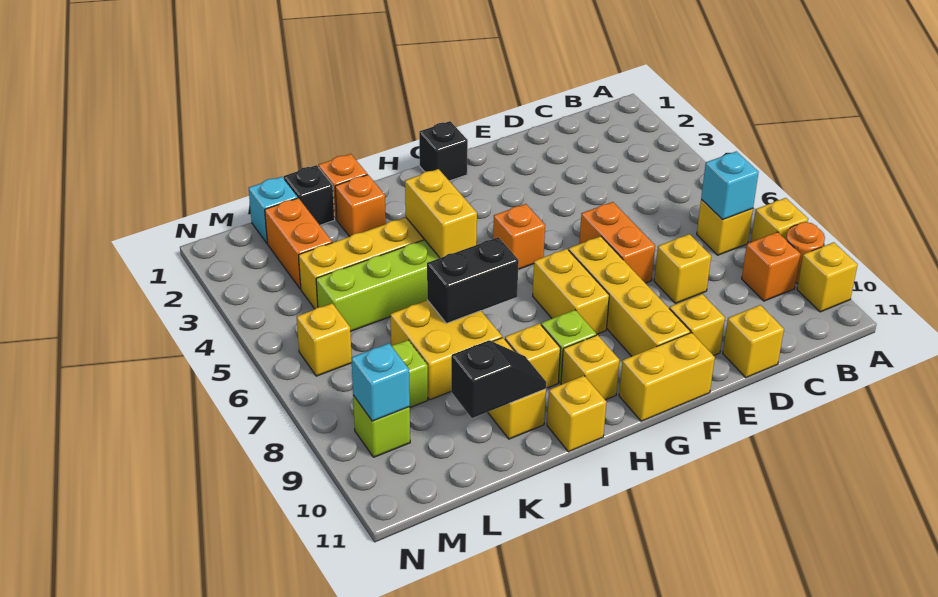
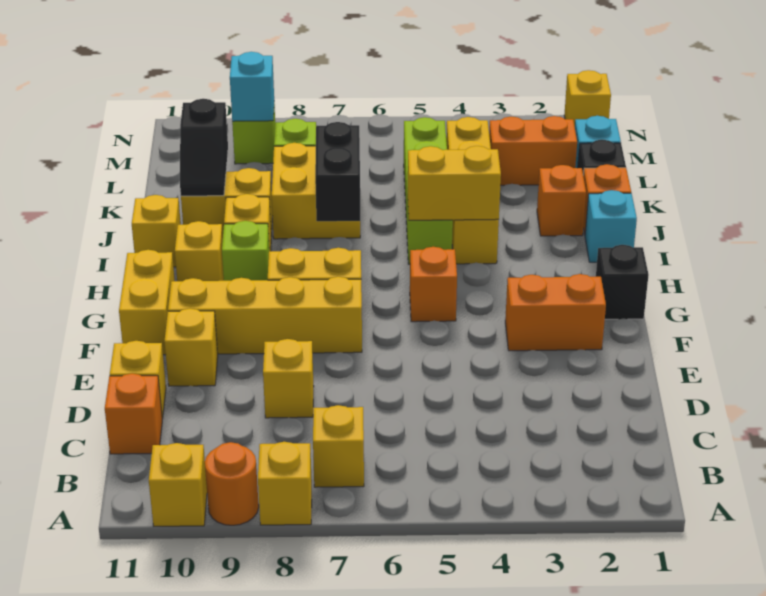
cyan 1x1 brick [701,151,759,220] -> cyan 1x1 brick moved to [585,190,637,262]
orange 1x1 brick [742,232,800,301] -> orange 1x1 brick moved to [105,373,162,454]
orange 1x2 brick [579,202,655,283] -> orange 1x2 brick moved to [505,274,606,351]
yellow 1x1 brick [297,303,352,376] -> yellow 1x1 brick moved to [564,70,611,126]

